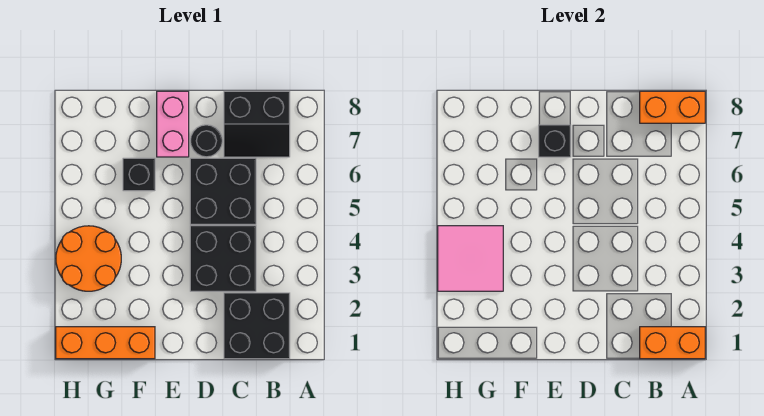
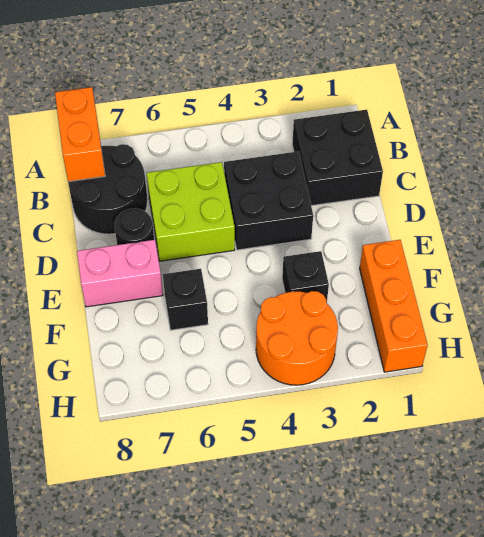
orange 1x2 brick [640,327,705,359] -> none
black 2x2 slope [224,91,290,157] -> black 2x2 round brick [68,144,147,234]
black 2x2 brick [190,158,256,224] -> lime 2x2 brick [147,162,235,261]
black 1x1 brick [539,125,571,157] -> black 1x1 brick moved to [282,251,329,303]
pink 2x2 tile [438,226,503,291] -> none

